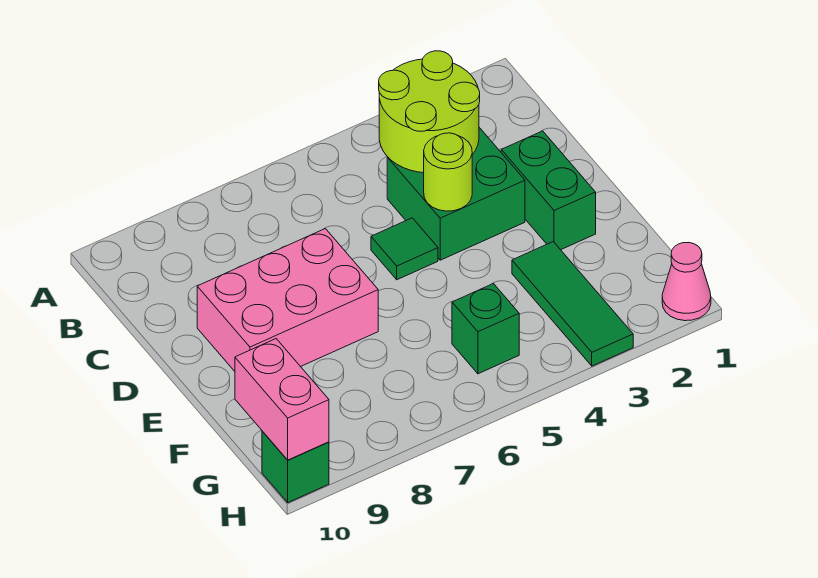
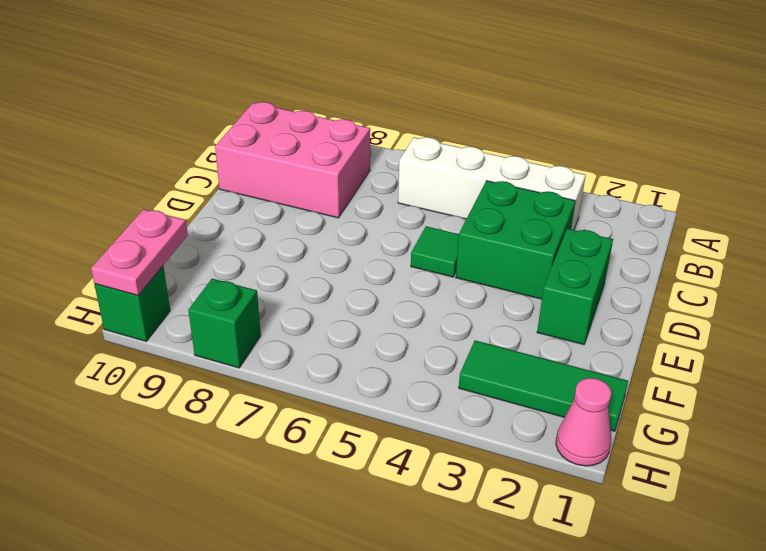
none -> white 1x4 brick [398,137,586,230]
lime 2x2 round brick [379,51,480,173] -> none
lime 1x1 round brick [424,133,472,211] -> none
pink 2x3 brick [197,229,378,371] -> pink 2x3 brick moved to [215,102,370,218]
green 1x3 tile [512,242,633,366] -> green 1x3 tile turned to [459,341,628,431]
green 1x1 brick [452,284,519,374] -> green 1x1 brick moved to [188,279,261,368]
pink 1x2 brick [235,339,329,460] -> pink 1x2 plate [91,209,188,295]

